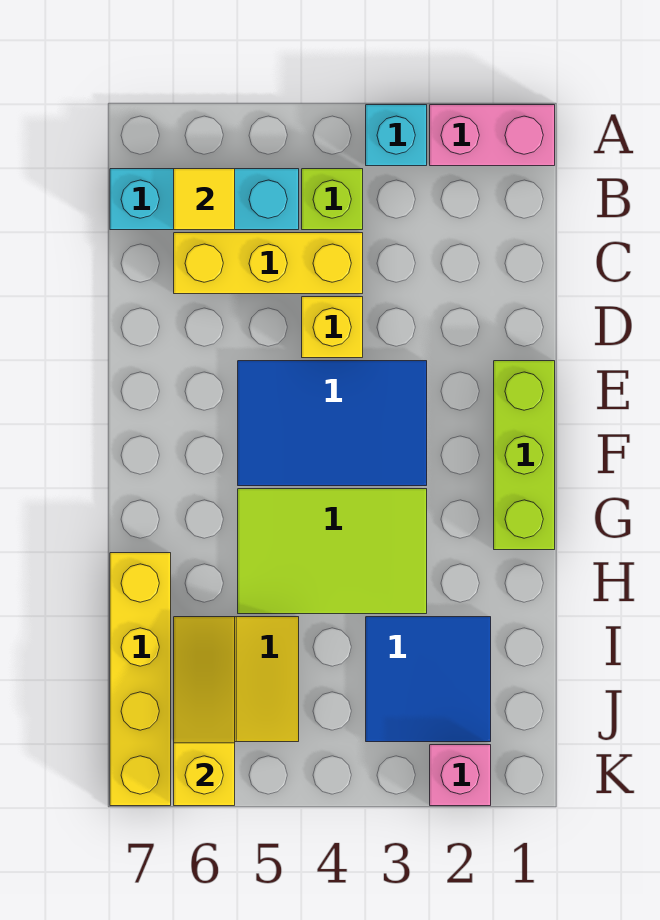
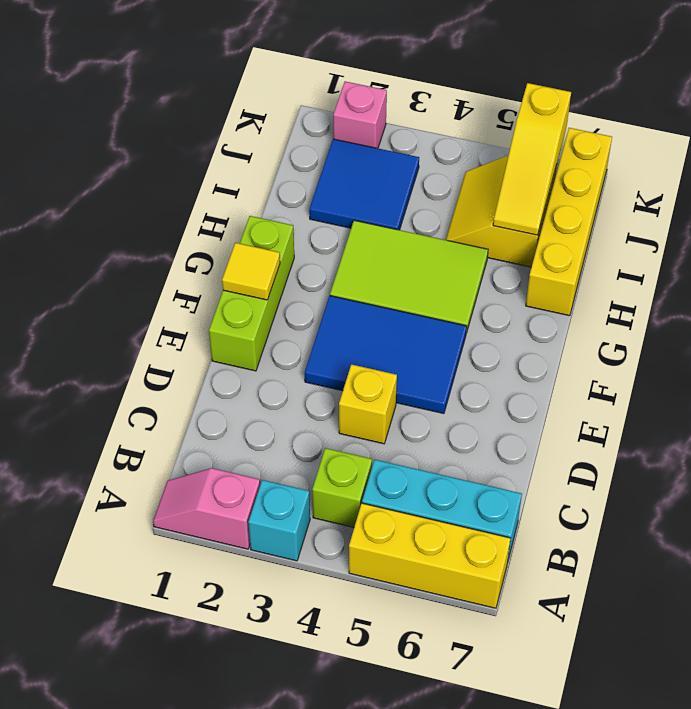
pink 1x2 brick [430,105,555,166] -> pink 1x2 slope [153,468,260,549]
yellow 1x1 tile [174,169,235,230] -> yellow 1x1 tile moved to [222,243,280,300]
yellow 1x3 brick [174,233,363,294] -> yellow 1x3 brick moved to [349,503,511,608]

